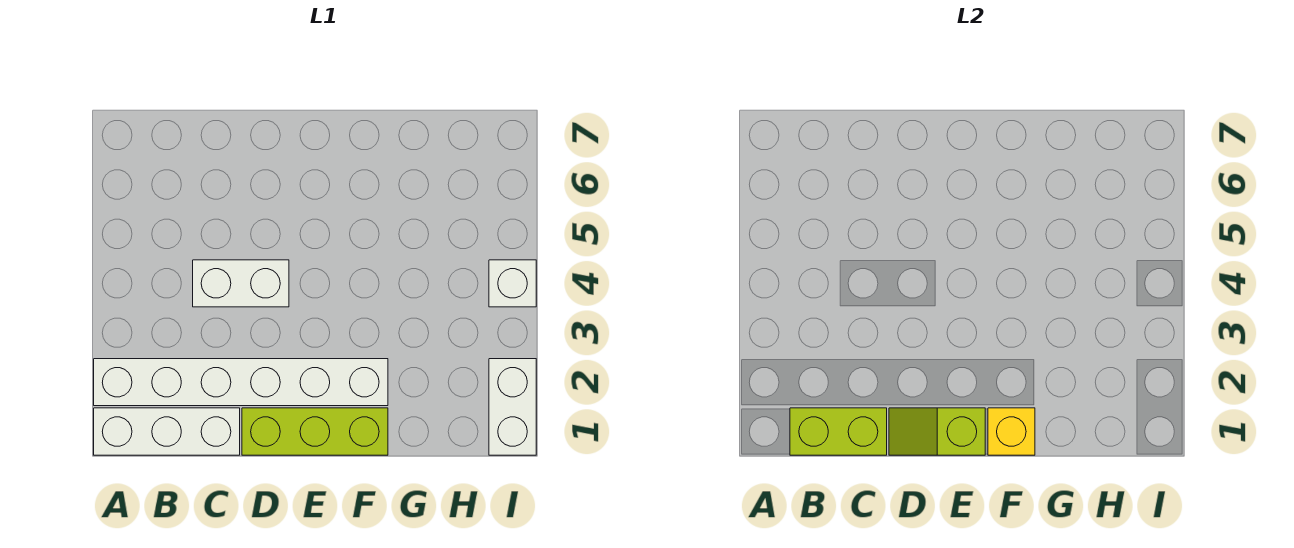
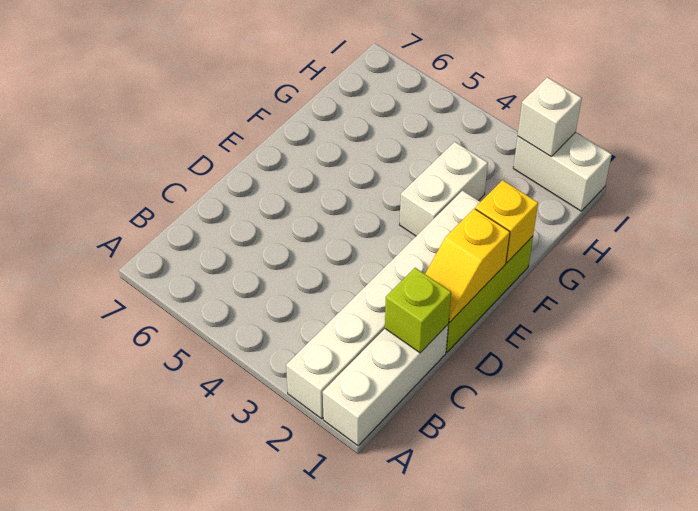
lime 1x2 brick [790,408,887,455] -> lime 1x1 brick [385,268,451,353]
white 1x2 brick [193,260,289,307] -> white 1x2 brick moved to [400,142,488,236]
lime 1x2 slope [889,408,985,455] -> yellow 1x2 slope [425,209,510,322]
white 1x1 brick [489,260,536,307] -> white 1x1 brick moved to [518,77,582,156]

